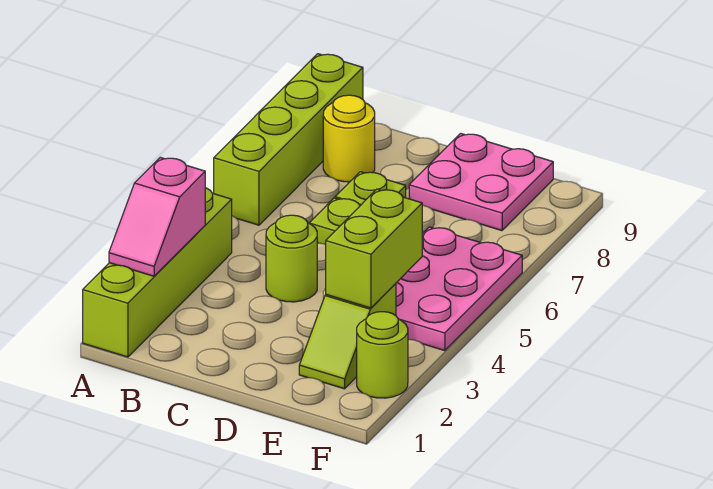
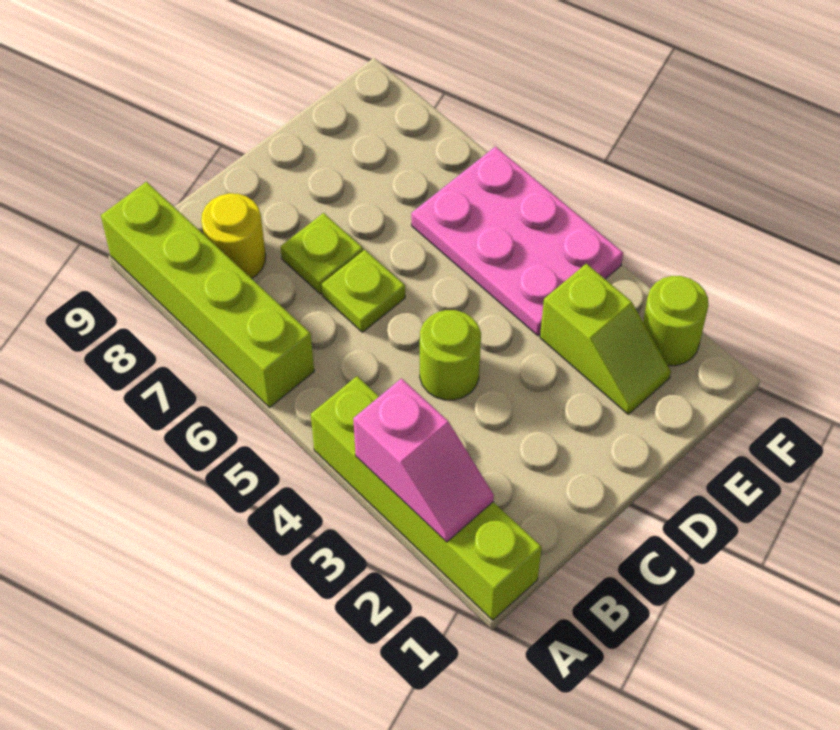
pink 2x2 plate [409,133,553,231] -> none
lime 1x2 brick [326,189,422,308] -> none

